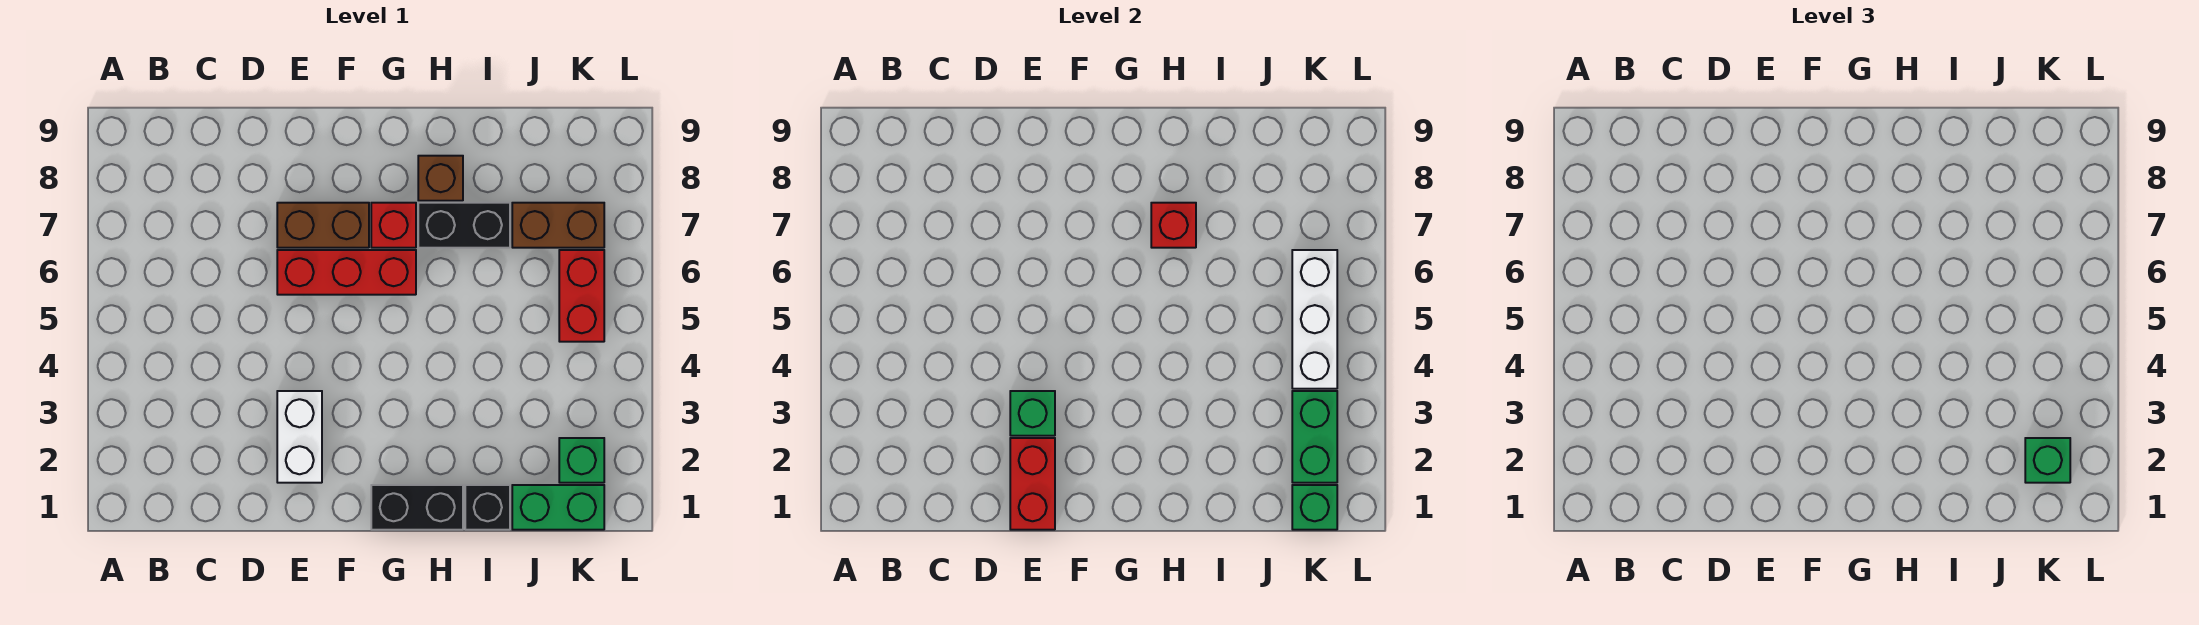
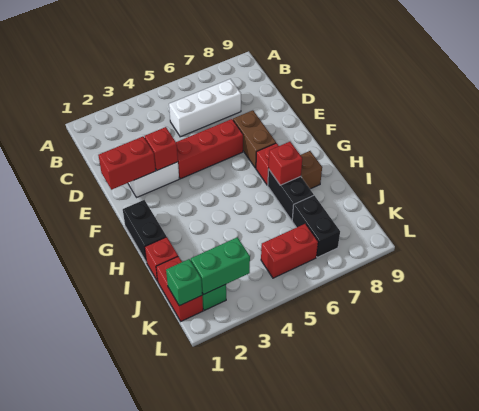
green 1x1 brick [1010,391,1055,436] -> red 1x1 brick [145,127,178,170]
red 1x3 brick [277,250,416,295] -> red 1x3 brick turned to [176,119,243,179]
black 1x1 brick [465,485,510,530] -> red 1x1 brick [145,237,178,281]
green 1x2 brick [512,485,604,530] -> red 1x2 brick [156,256,203,321]
brown 1x2 brick [512,203,604,248] -> black 1x2 brick [292,195,340,257]
green 1x1 brick [2025,438,2070,483] -> none
white 1x3 brick [1292,250,1337,389] -> white 1x3 brick moved to [169,79,241,137]

